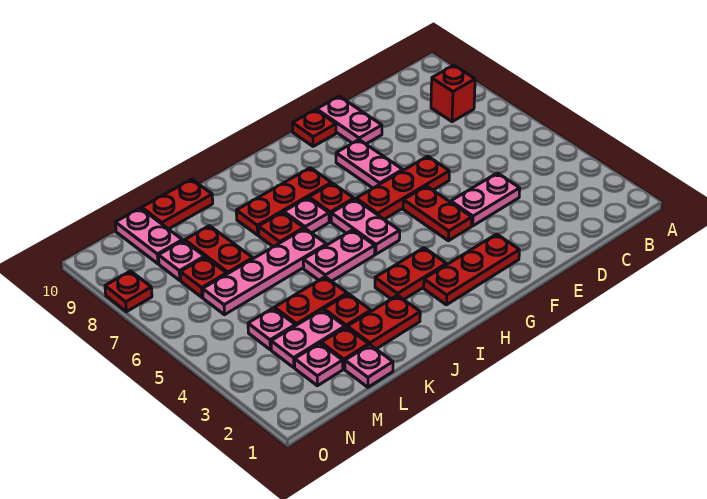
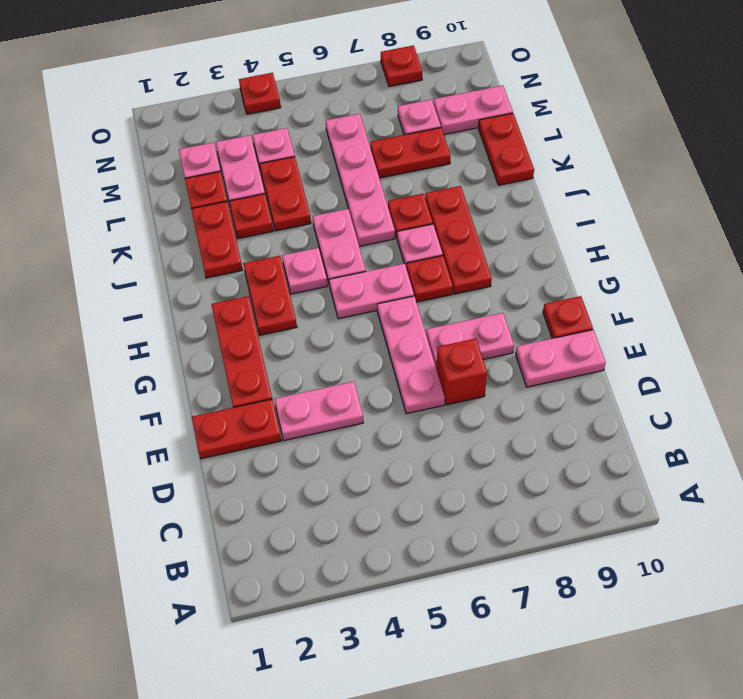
red 1x1 brick [431,65,475,122] -> red 1x1 brick moved to [437,339,487,405]
pink 1x2 plate [451,173,520,226] -> pink 1x2 plate turned to [274,382,363,440]
red 1x3 plate [356,156,449,219] -> pink 1x3 plate [377,296,445,414]
red 1x2 plate [403,186,472,241] -> red 1x2 plate moved to [192,399,281,459]
pink 1x1 plate [345,345,393,387] -> pink 1x1 plate moved to [282,248,328,294]
red 1x1 plate [180,257,227,297] -> red 1x1 plate moved to [239,73,281,114]

